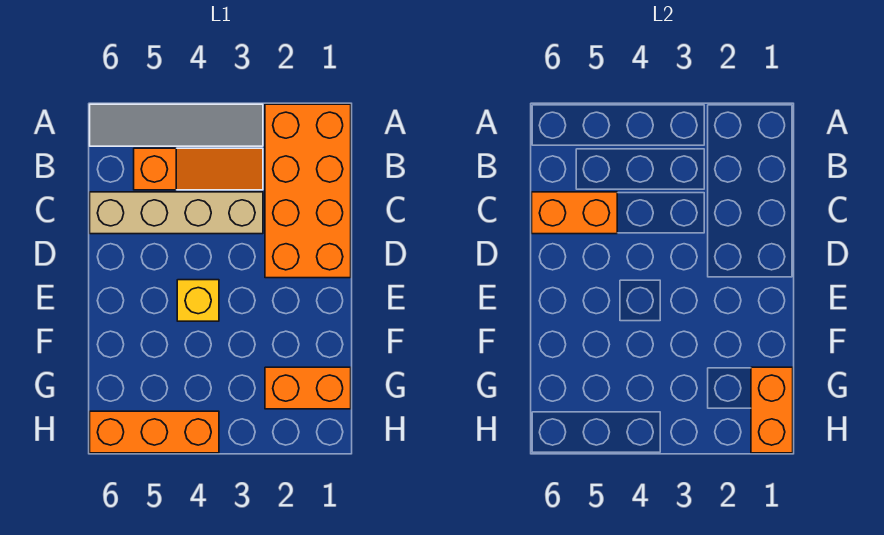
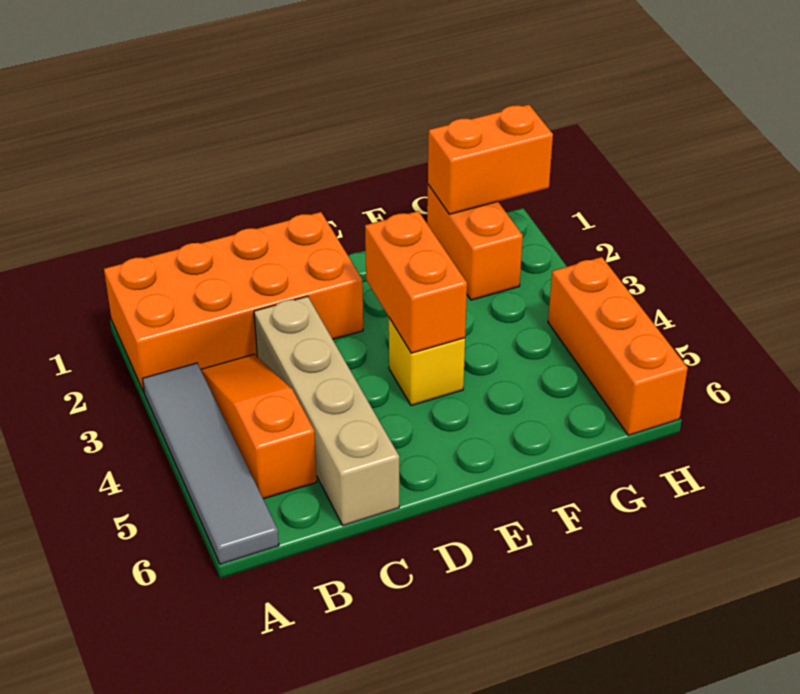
orange 1x2 brick [532,192,617,234] -> orange 1x2 brick moved to [365,211,467,353]

